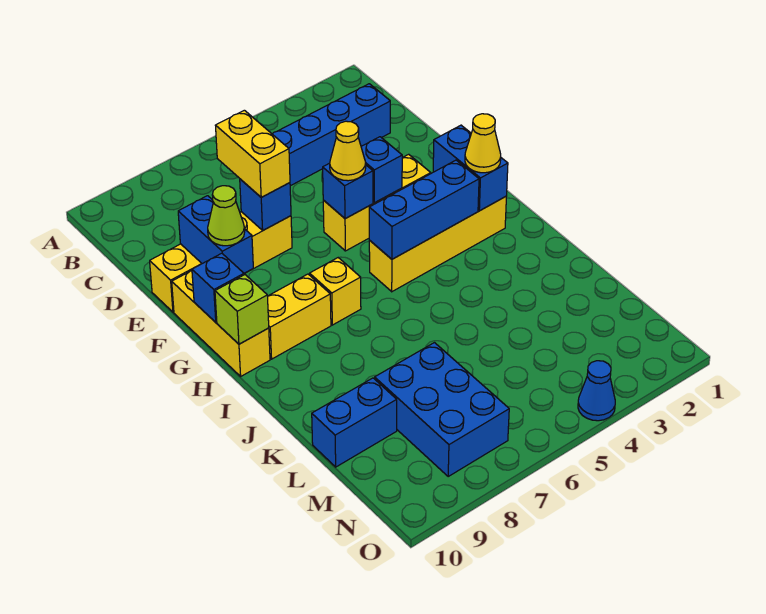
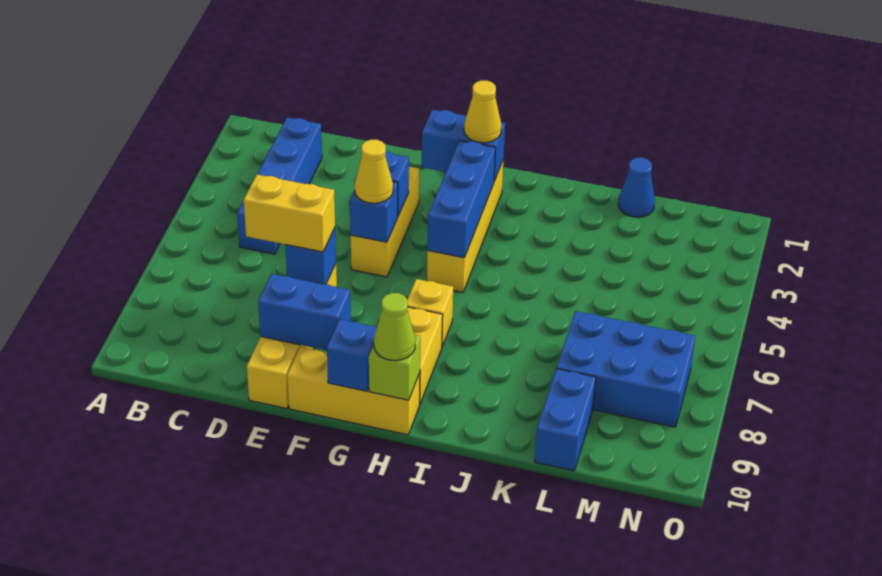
lime 1x1 cone [208,186,245,246] -> lime 1x1 cone moved to [374,293,416,361]
blue 1x1 cone [578,361,615,421] -> blue 1x1 cone moved to [618,158,655,217]

